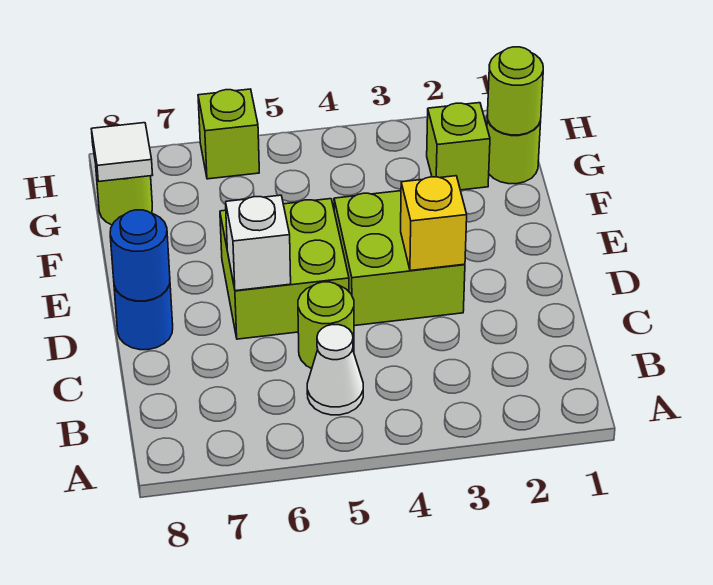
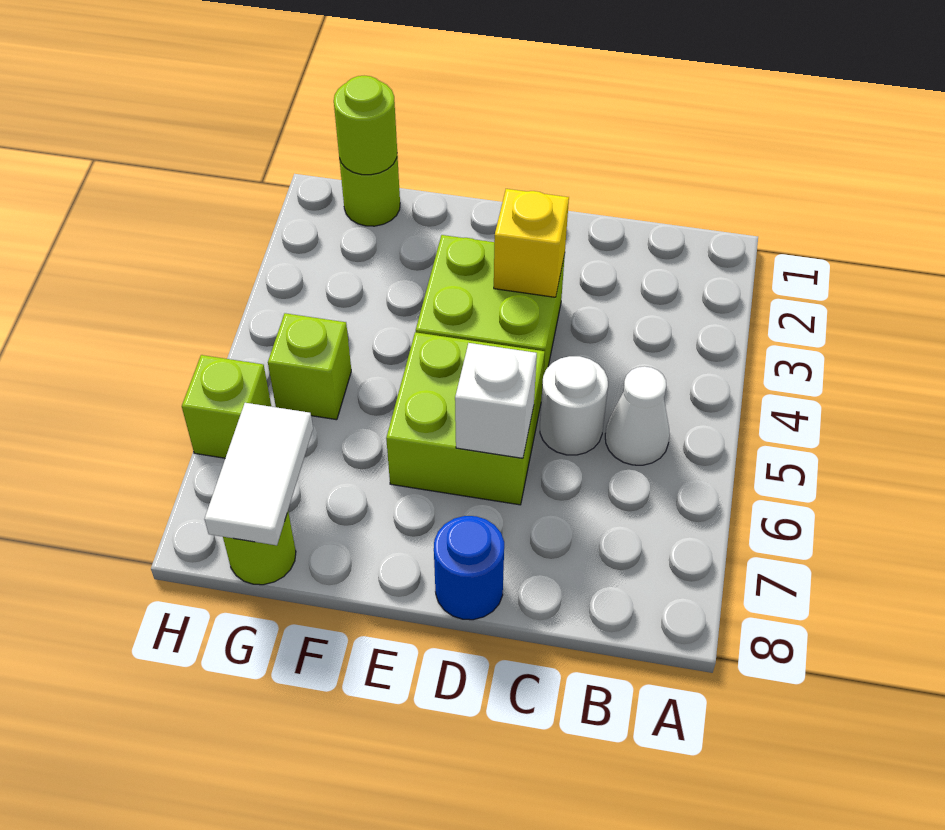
lime 1x1 round brick [298,282,354,369] -> white 1x1 round brick [540,356,608,455]
blue 1x1 round brick [110,210,170,301] -> none
lime 1x1 brick [427,103,490,190] -> lime 1x1 brick moved to [268,313,351,420]
white 1x1 tile [92,123,153,181] -> white 1x2 tile [204,403,313,545]

